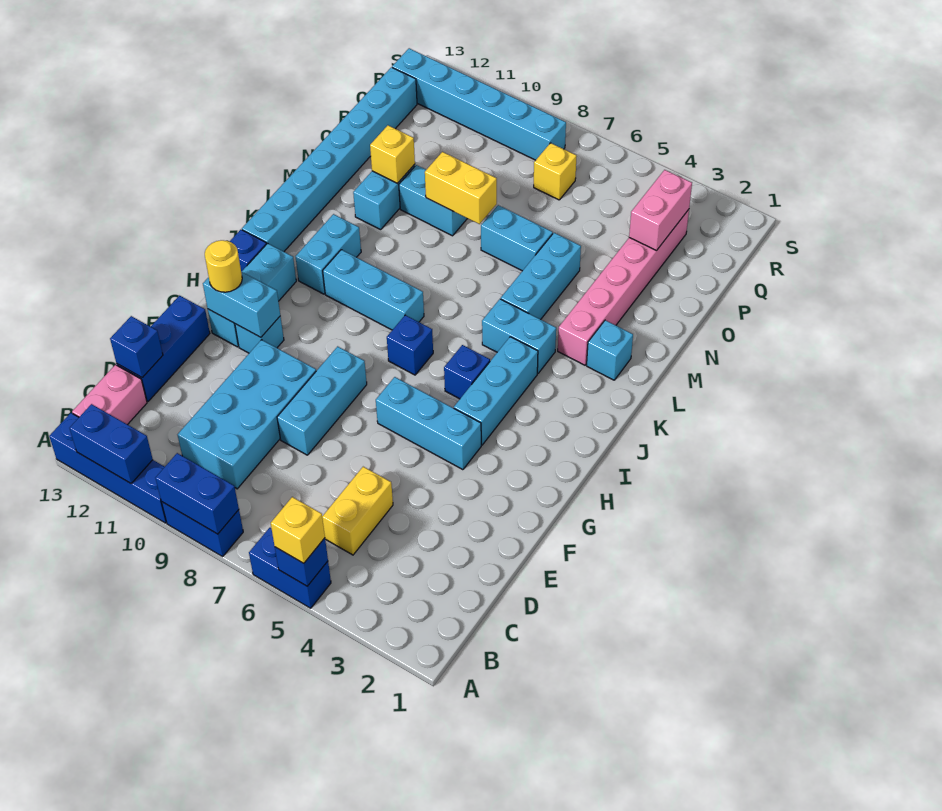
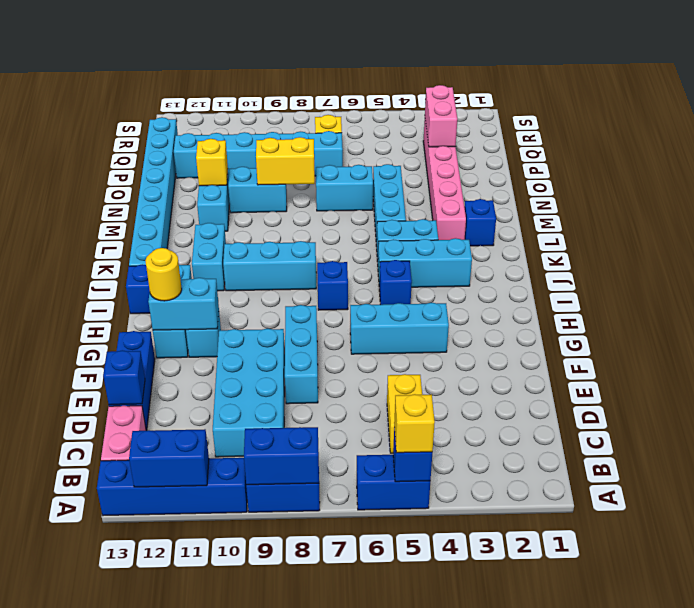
cyan 1x3 brick [454,337,538,445] -> cyan 1x3 brick turned to [378,238,472,287]
cyan 1x1 brick [587,320,633,380] -> blue 1x1 brick [464,199,496,246]
cyan 1x6 brick [392,48,566,160] -> cyan 1x6 brick moved to [174,131,343,178]

